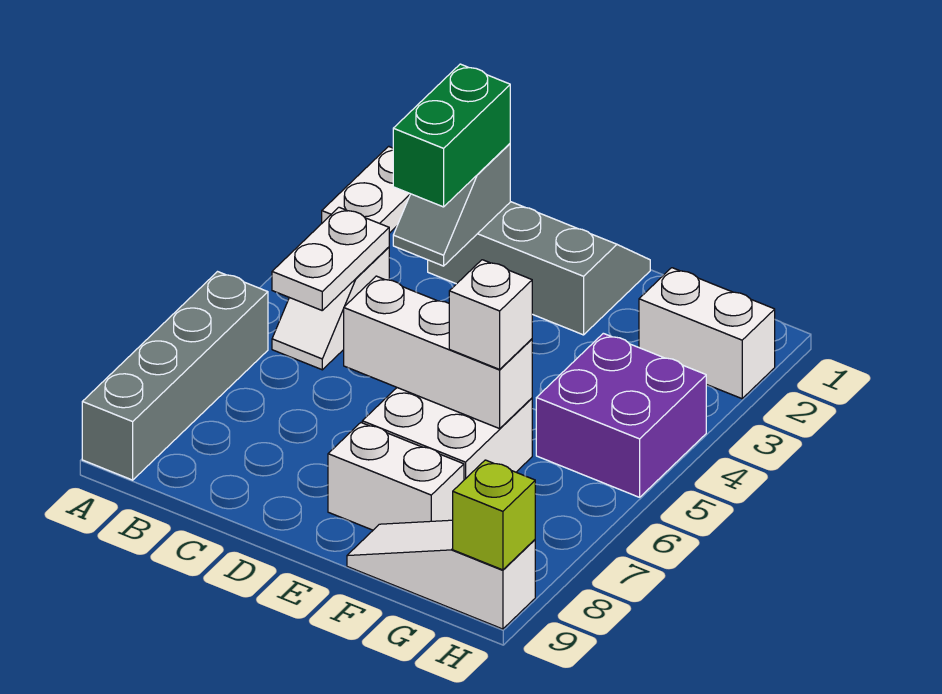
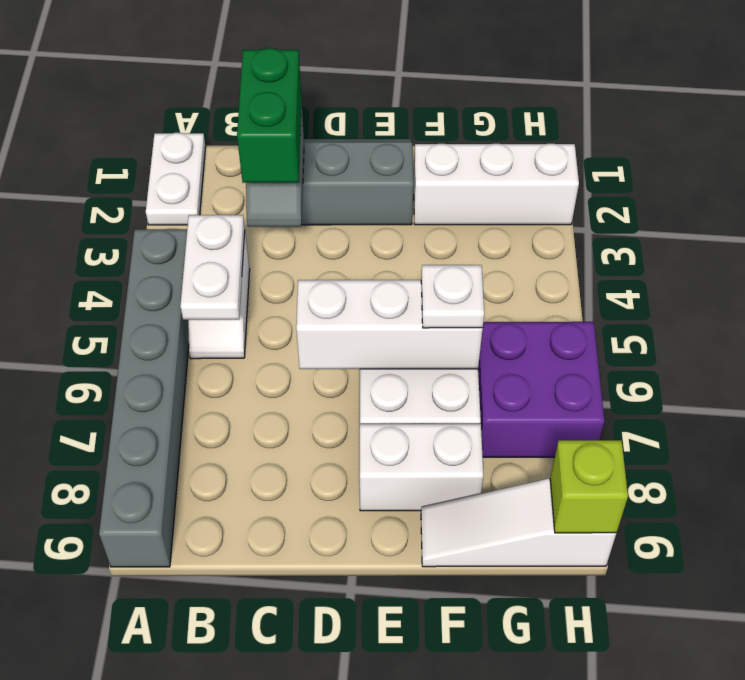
grey 1x4 brick [82,272,268,480] -> grey 1x6 brick [99,229,189,567]
white 1x1 brick [449,260,532,369] -> white 1x1 plate [421,265,484,328]
white 1x2 brick [639,268,775,399] -> white 1x3 brick [414,144,579,225]
purple 2x2 brick [536,333,706,497] -> purple 2x2 brick moved to [478,322,604,457]

